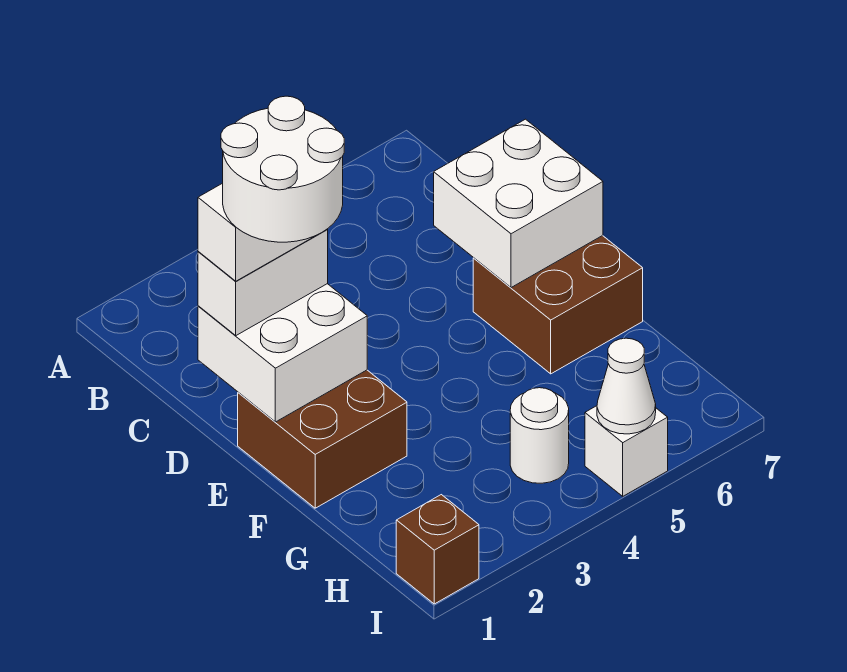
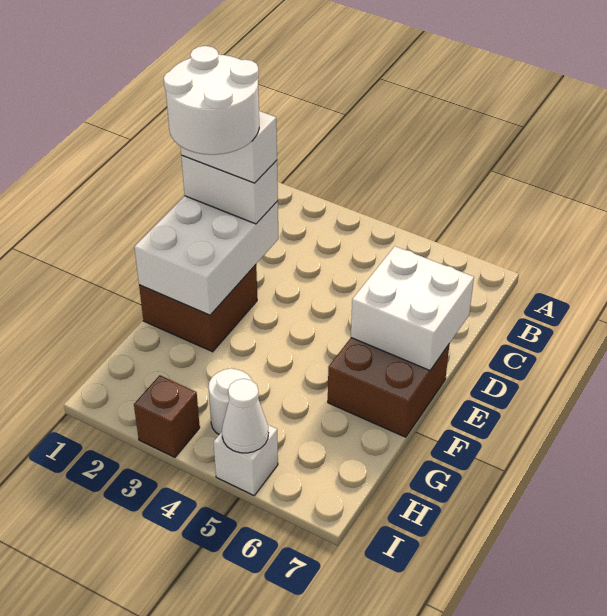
white 2x2 brick [198,284,367,422] -> white 2x3 brick [134,196,278,315]
brown 1x1 brick [396,495,479,604] -> brown 1x1 brick moved to [134,375,200,457]

